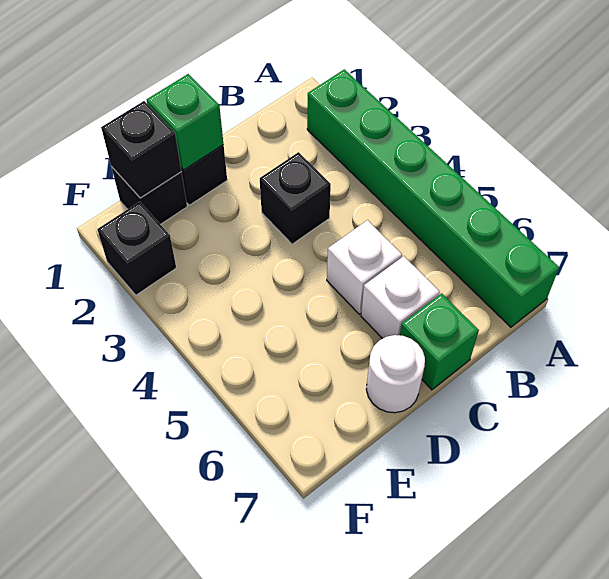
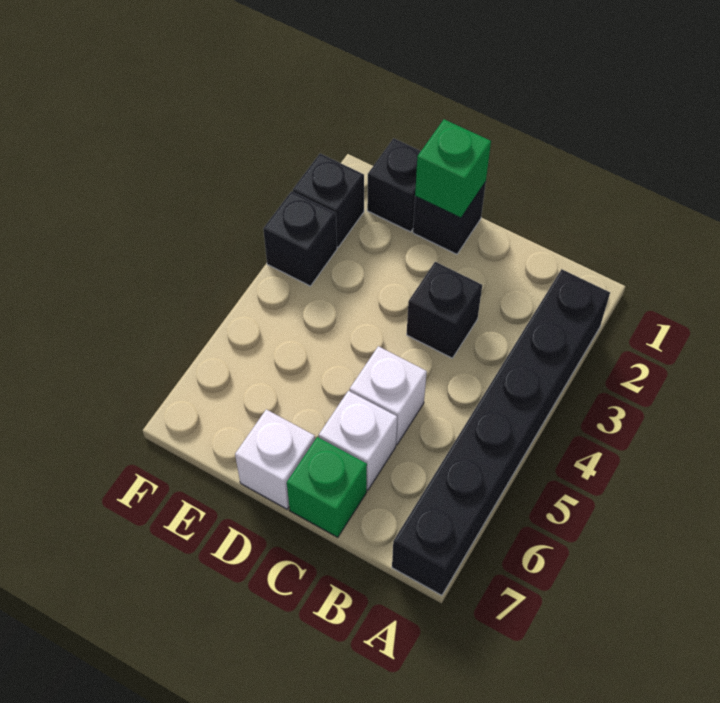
green 1x6 brick [307,69,559,327] -> black 1x6 brick [392,269,610,595]
white 1x1 round brick [366,335,425,413] -> white 1x1 brick [235,409,315,509]
black 1x1 brick [101,101,181,198] -> black 1x1 brick moved to [263,191,337,286]

